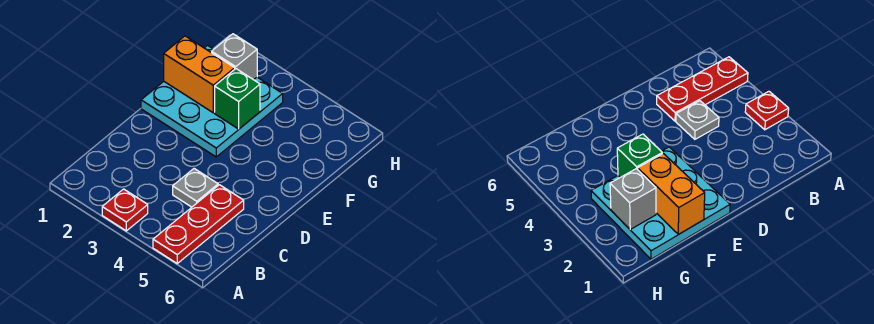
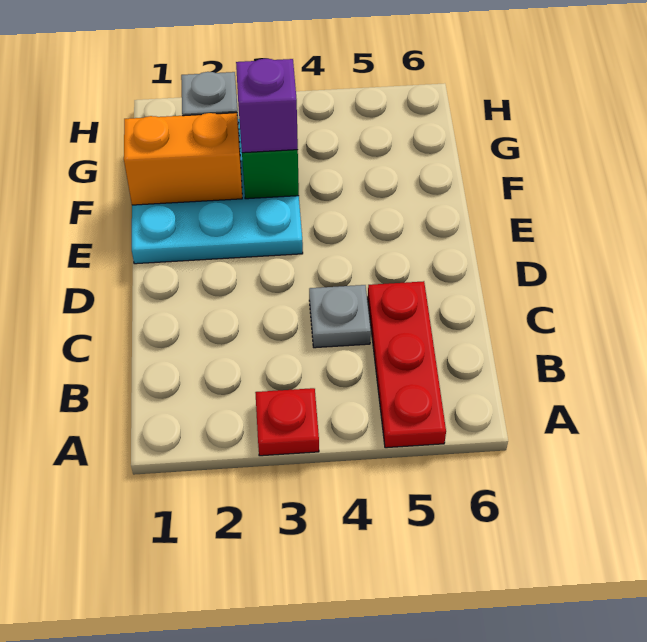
none -> purple 1x1 brick [236,59,298,153]

